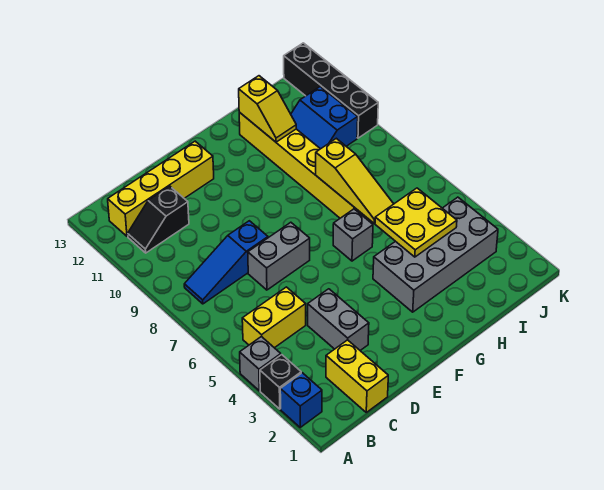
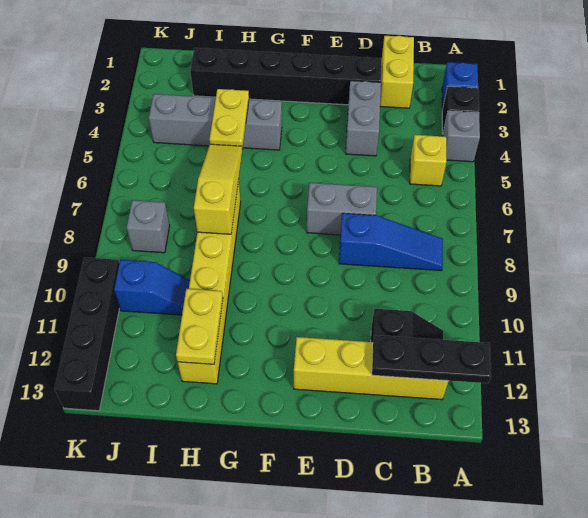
none -> black 1x3 plate [372,335,491,383]
yellow 1x2 brick [242,287,306,348] -> yellow 1x1 brick [410,135,447,186]
none -> black 1x6 brick [190,48,382,105]
grey 2x4 brick [373,197,498,312] -> grey 1x4 brick [149,94,282,150]
grey 1x1 brick [333,209,373,261] -> grey 1x1 brick moved to [126,200,170,253]
yellow 2x2 plate [375,188,457,257] -> yellow 1x2 plate [209,89,249,149]
yellow 1x2 slope [239,76,296,142] -> yellow 1x2 plate [176,289,223,364]
blue 2x2 slope [291,87,358,149] -> blue 1x2 slope [114,259,190,315]

